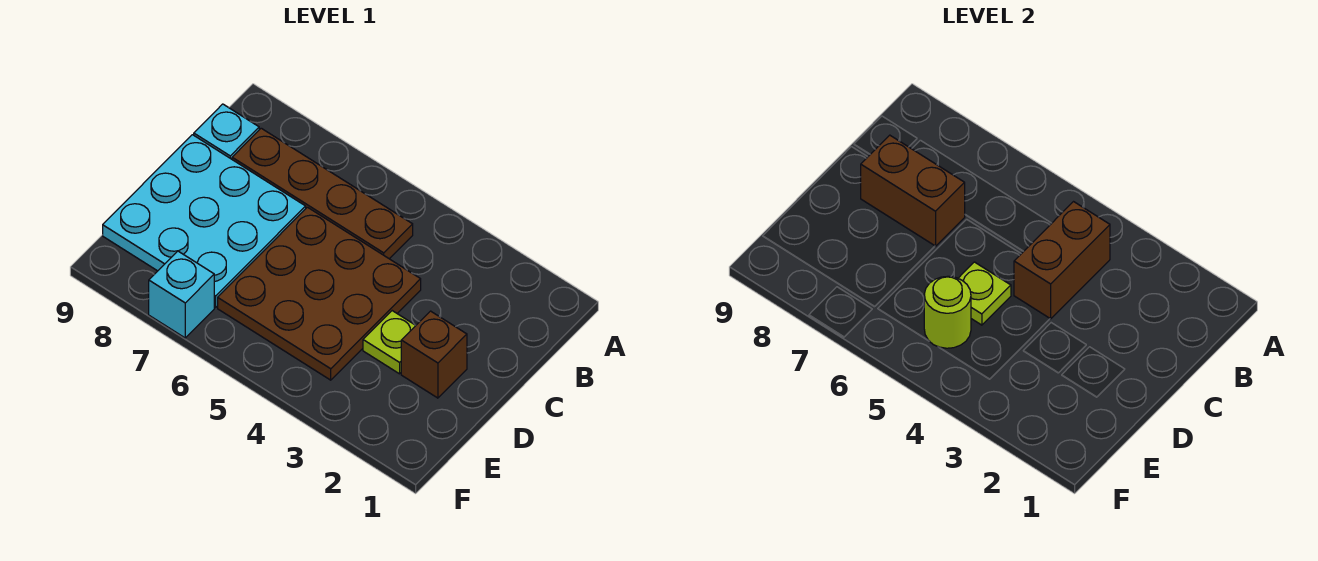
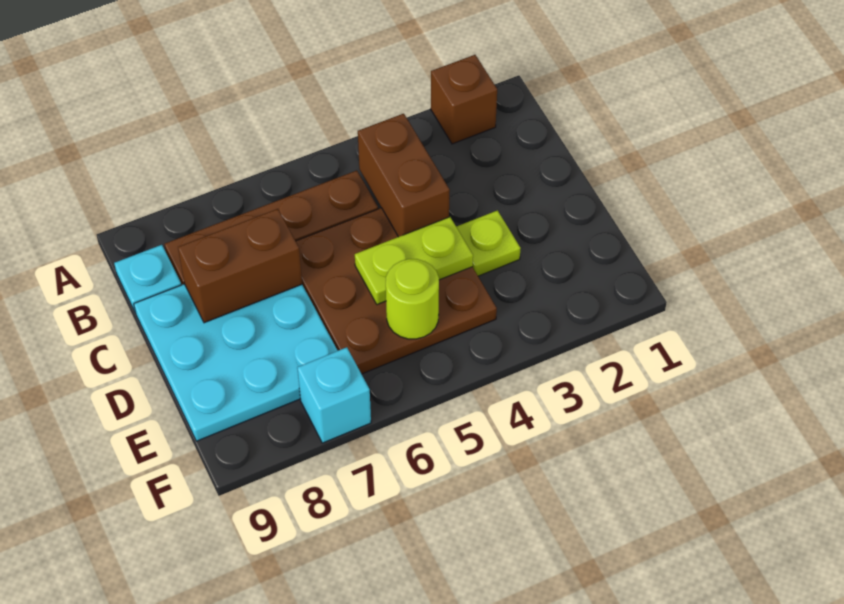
brown 1x1 brick [401,311,467,398] -> brown 1x1 brick moved to [431,55,497,144]
lime 1x1 plate [958,262,1011,325] -> lime 1x2 plate [355,217,473,305]

